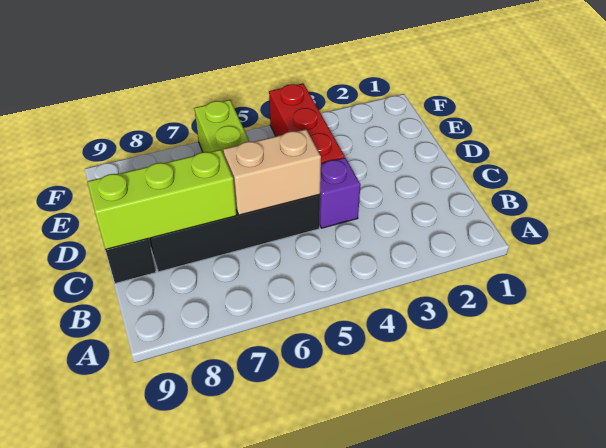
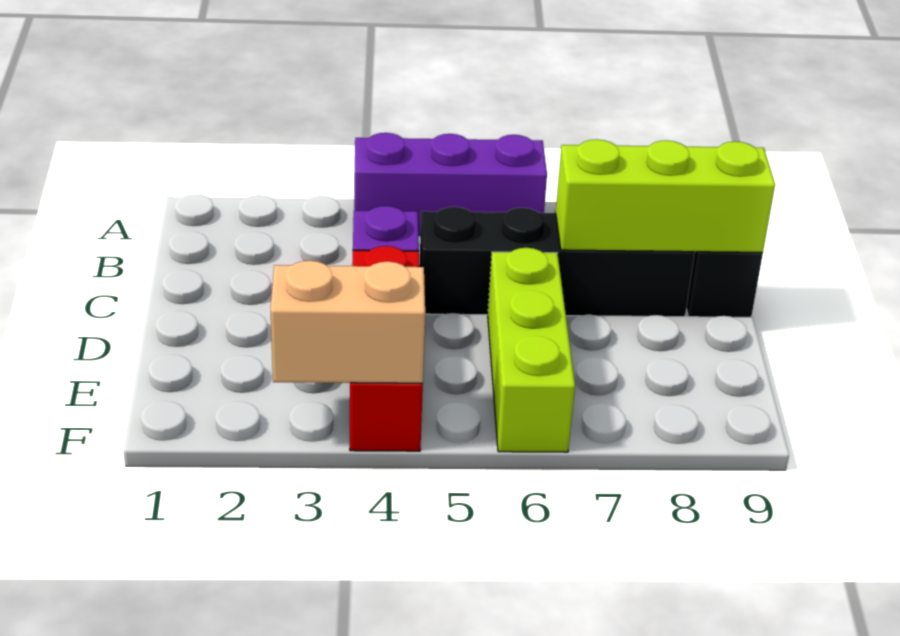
none -> purple 1x3 brick [354,133,547,236]
tan 1x2 brick [223,129,321,215] -> tan 1x2 brick moved to [271,261,425,383]

